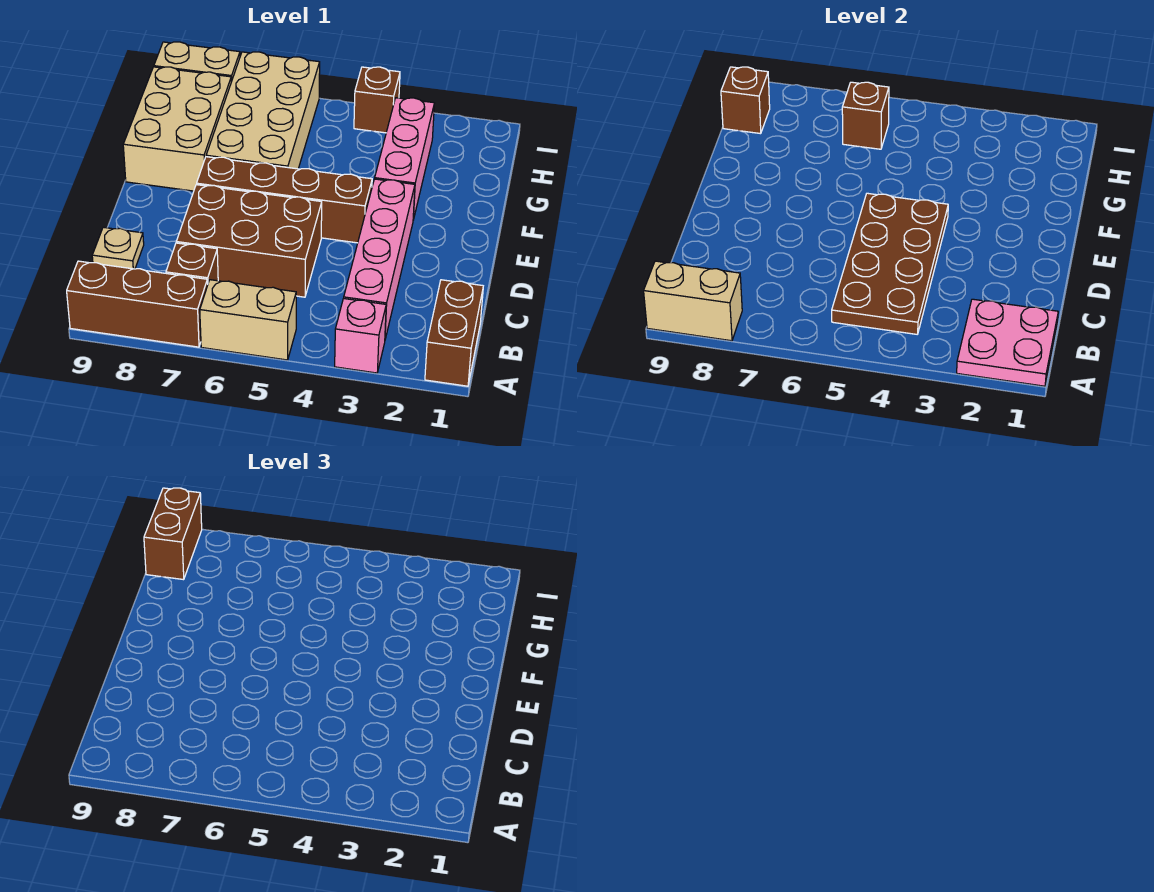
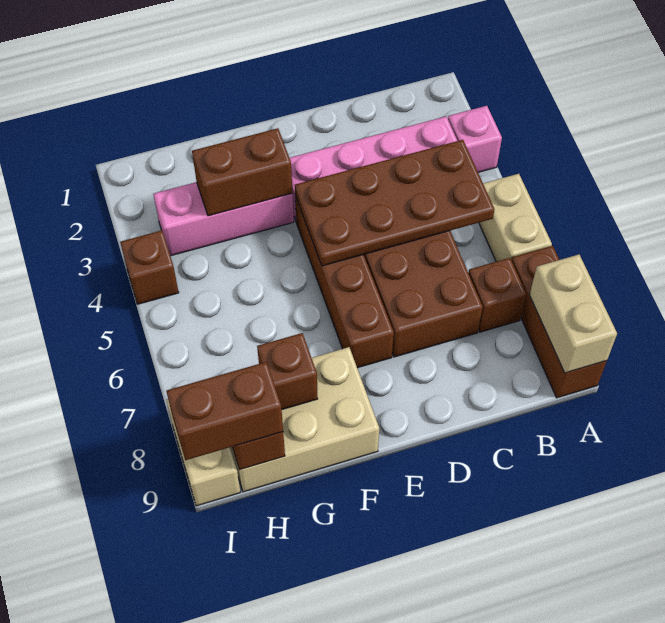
brown 1x2 brick [425,280,483,386] -> brown 1x2 brick moved to [192,128,292,216]
pink 2x2 plate [957,299,1058,386] -> none
tan 1x1 plate [92,227,144,269] -> none
tan 2x4 brick [206,52,320,169] -> none
brown 1x1 brick [842,82,889,149] -> brown 1x1 brick moved to [257,333,318,409]

